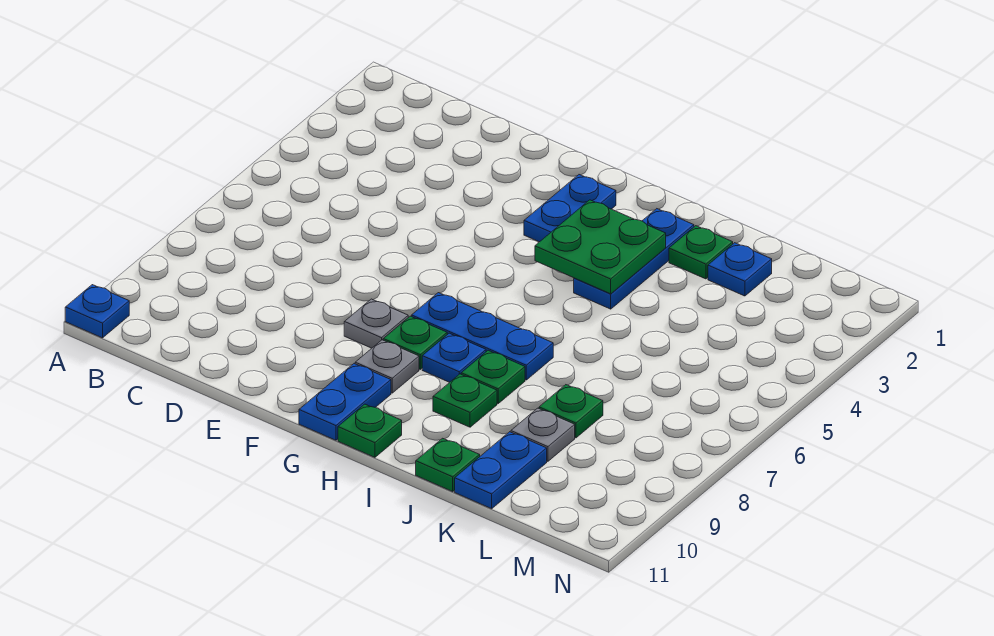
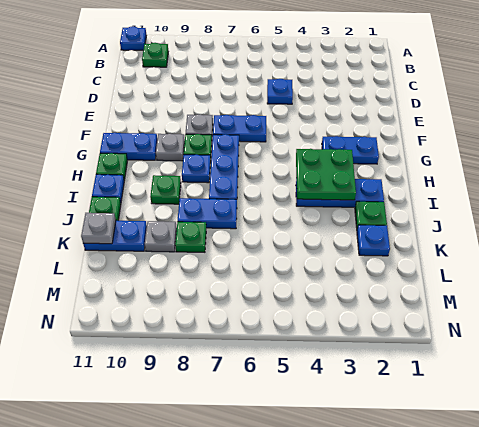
none -> blue 1x1 plate [267,79,293,104]
none -> blue 1x2 plate [213,115,266,142]
green 1x1 plate [461,350,525,403] -> green 1x1 plate moved to [142,43,168,67]
none -> blue 1x1 plate [92,174,124,202]
none -> blue 1x2 plate [178,198,237,229]
none -> grey 1x1 plate [81,213,116,244]

